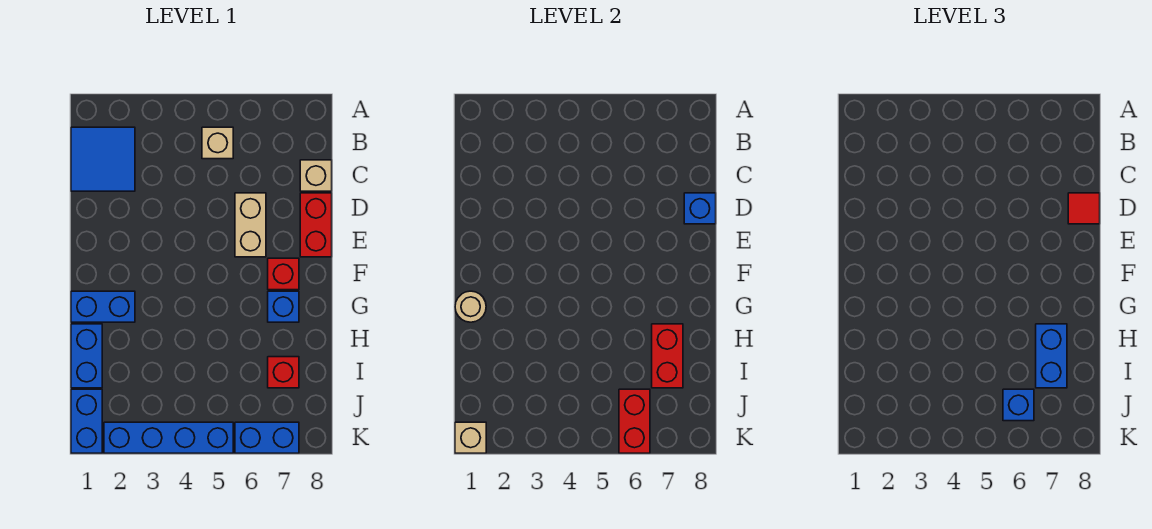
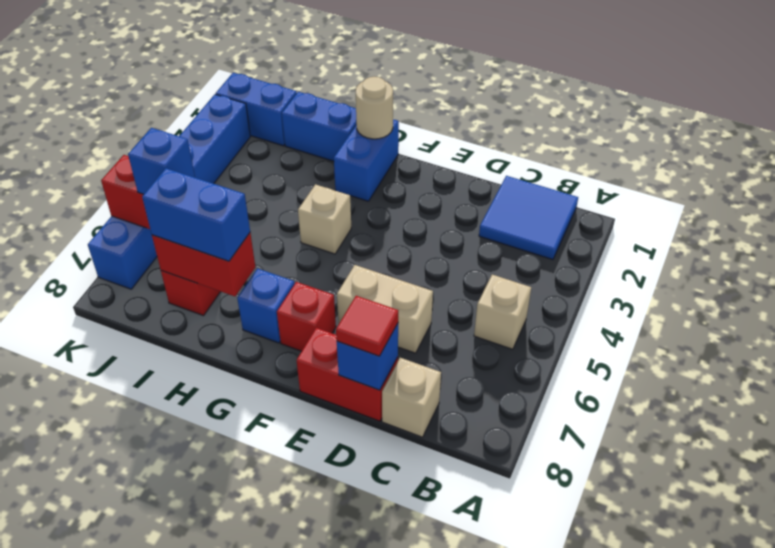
tan 1x1 brick [455,422,486,453] -> tan 1x1 brick moved to [298,184,351,254]

